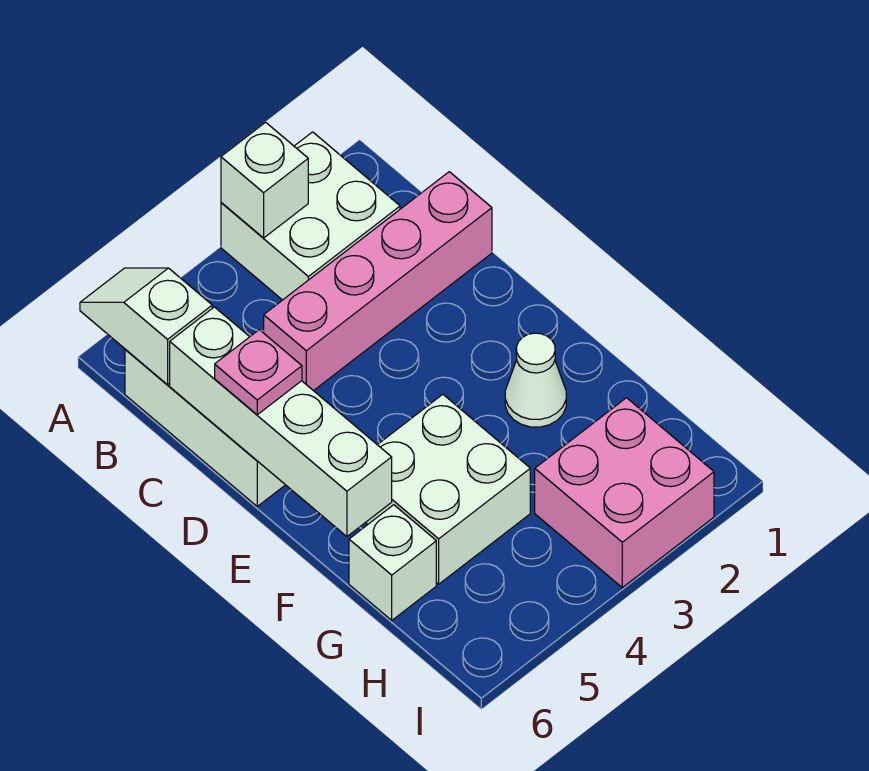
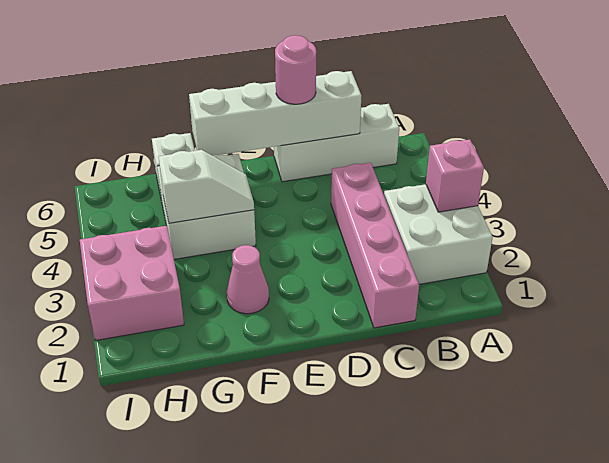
white 1x1 brick [221,122,308,238] -> pink 1x1 brick [426,140,484,212]
white 1x2 slope [80,268,212,385] -> white 1x2 slope moved to [158,150,254,223]
pink 1x1 plate [215,330,302,415] -> pink 1x1 round brick [275,35,316,104]
white 1x1 cone [505,333,566,427] -> pink 1x1 cone [227,245,269,314]

